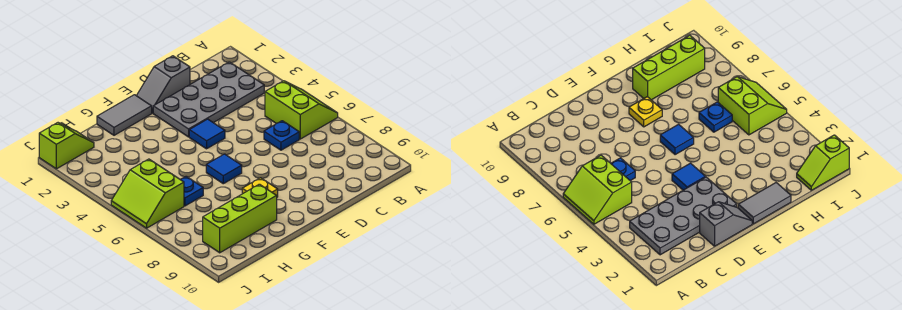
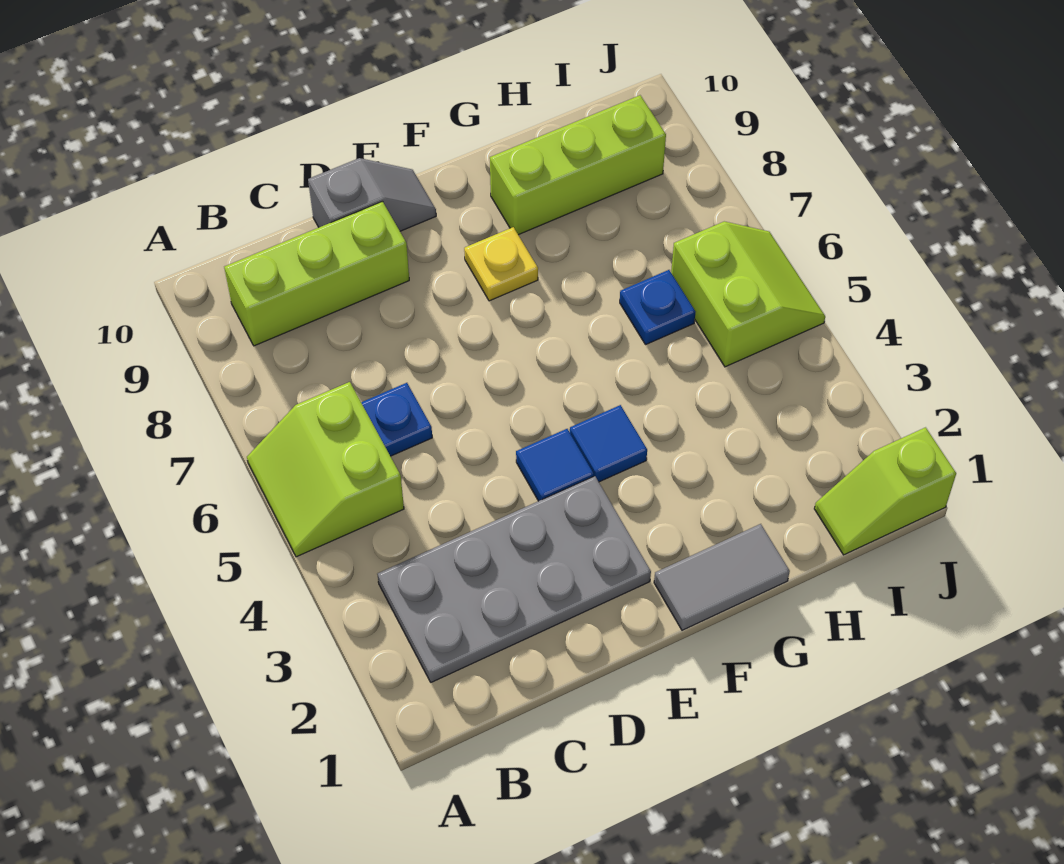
none -> lime 1x3 brick [224,201,409,346]
grey 1x2 slope [137,56,190,113] -> grey 1x2 slope moved to [308,158,436,231]
blue 1x1 tile [206,154,242,184] -> blue 1x1 tile moved to [570,405,647,482]

